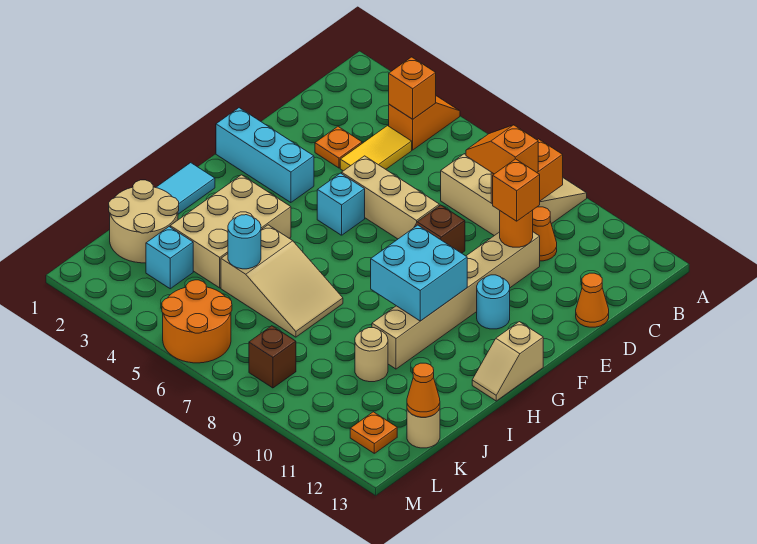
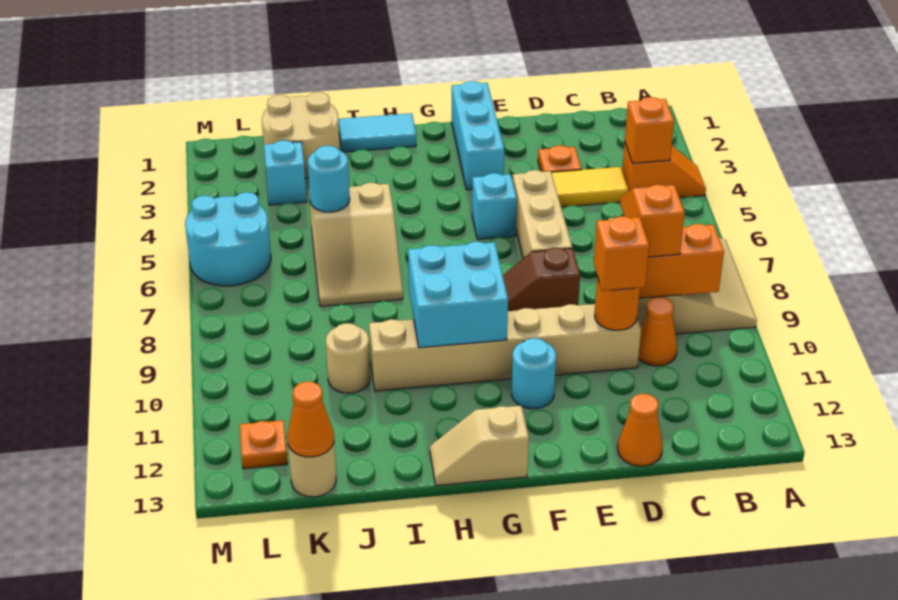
tan 2x3 brick [170,175,291,288] -> none
orange 2x2 round brick [162,280,232,363] -> cyan 2x2 round brick [185,192,271,286]
brown 1x1 brick [249,326,296,388] -> none

